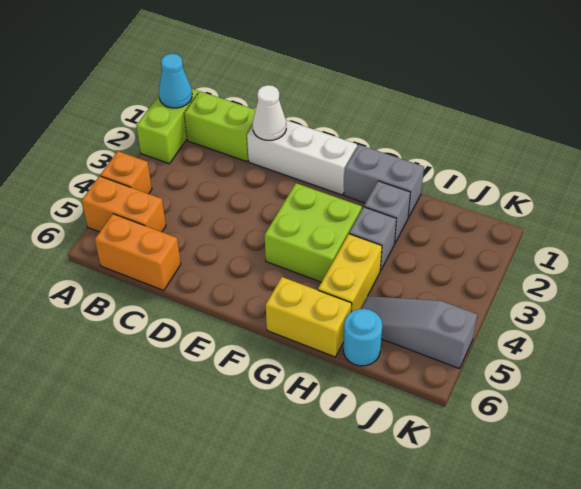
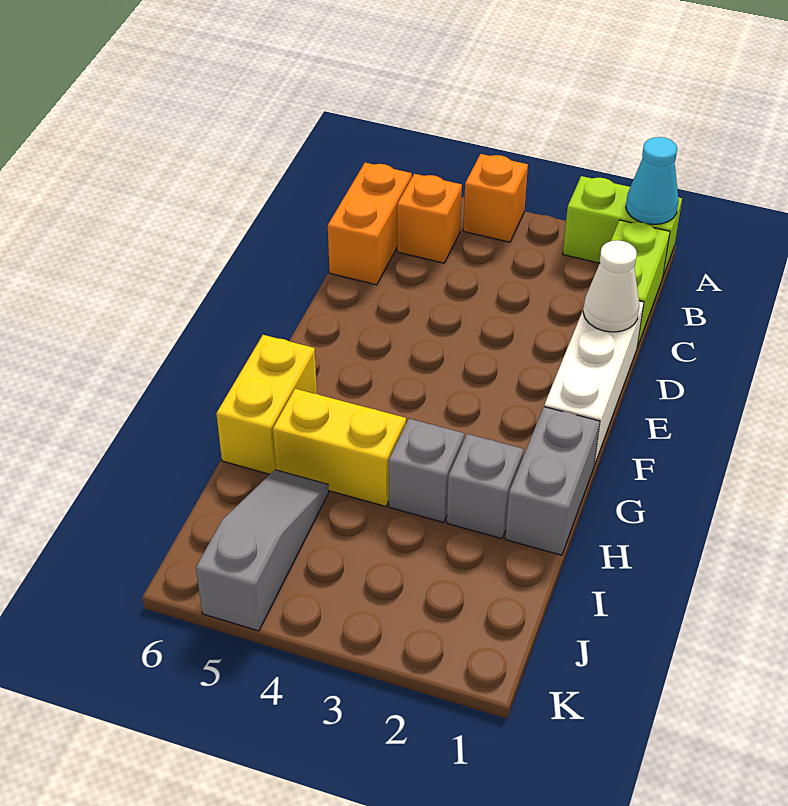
orange 1x2 brick [82,176,166,232] -> orange 1x1 brick [397,174,462,263]
lime 2x2 brick [265,183,362,282] -> none
cyan 1x1 round brick [343,309,382,366] -> none

